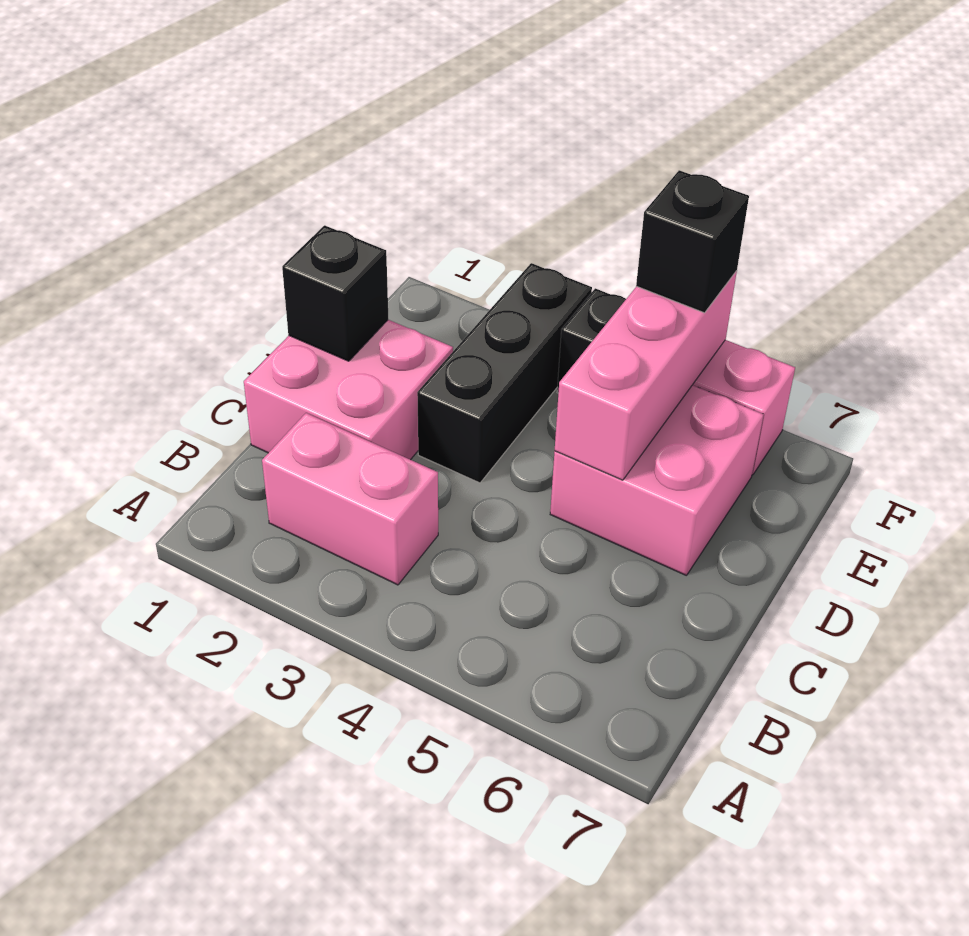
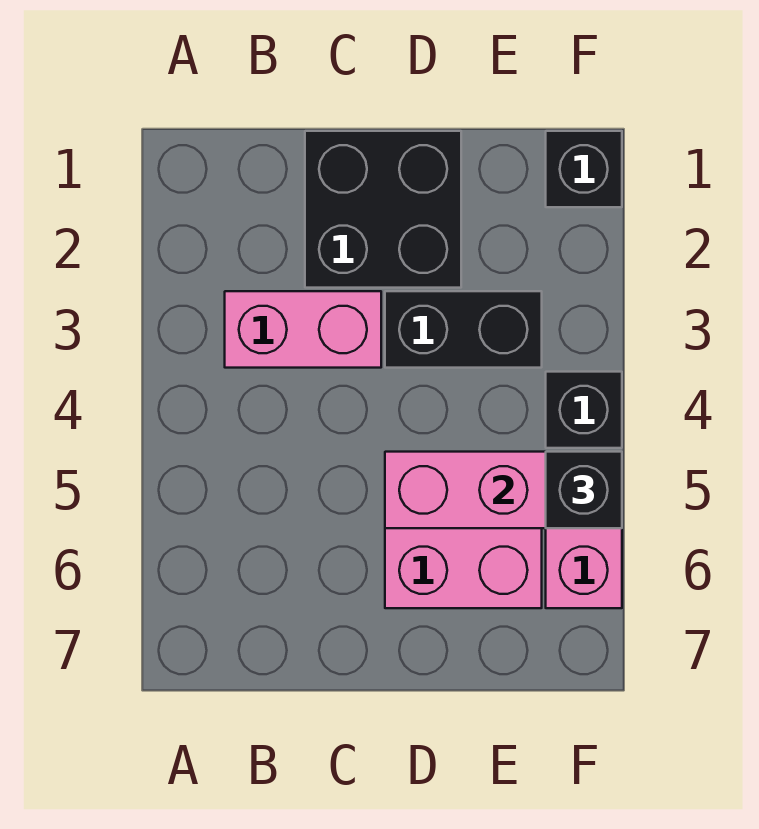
pink 1x2 brick [262,413,438,585] -> pink 1x2 brick turned to [225,291,381,368]
pink 2x2 brick [244,320,453,460] -> black 2x2 brick [305,131,461,288]
black 1x1 brick [282,225,388,361] -> black 1x1 brick moved to [546,131,622,207]
black 1x3 brick [417,263,592,483] -> black 1x2 brick [385,291,542,368]

